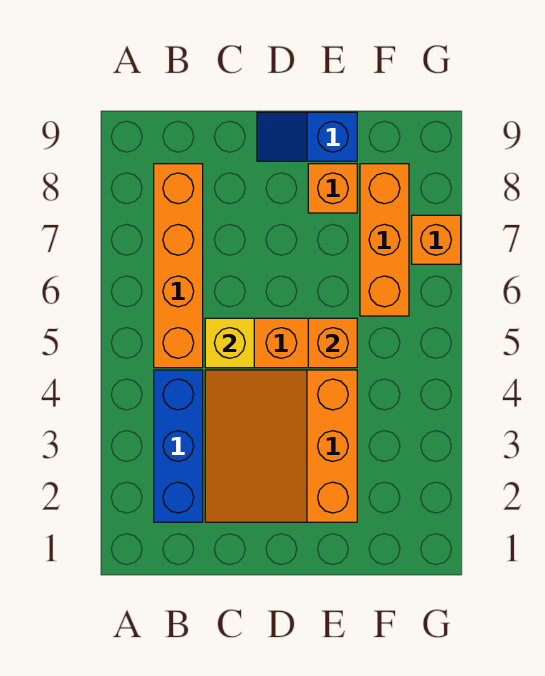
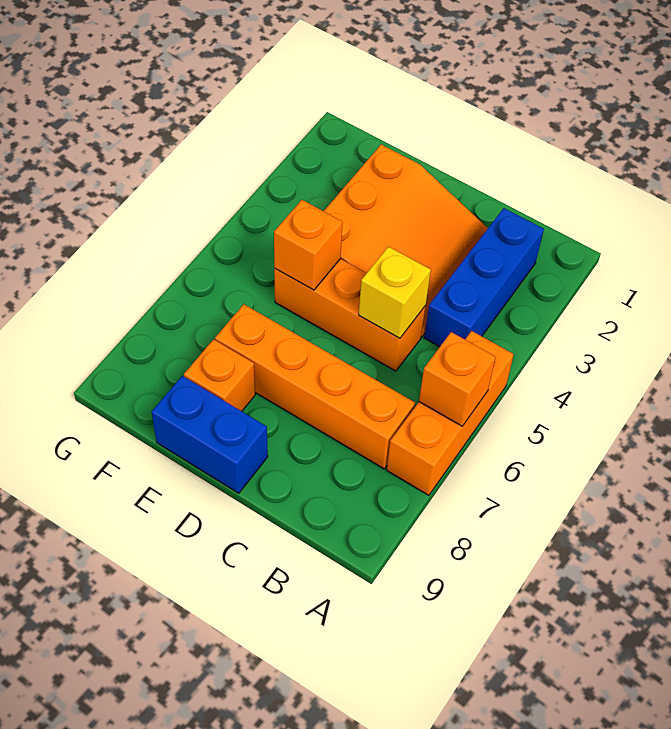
orange 1x4 brick [154,164,203,368] -> orange 1x4 brick turned to [215,304,415,469]
blue 1x2 slope [257,112,357,161] -> blue 1x2 brick [152,376,268,493]
orange 1x3 brick [360,164,409,316] -> orange 1x3 brick moved to [387,331,514,495]
orange 1x1 brick [412,215,461,264] -> orange 1x1 brick moved to [419,332,496,426]

